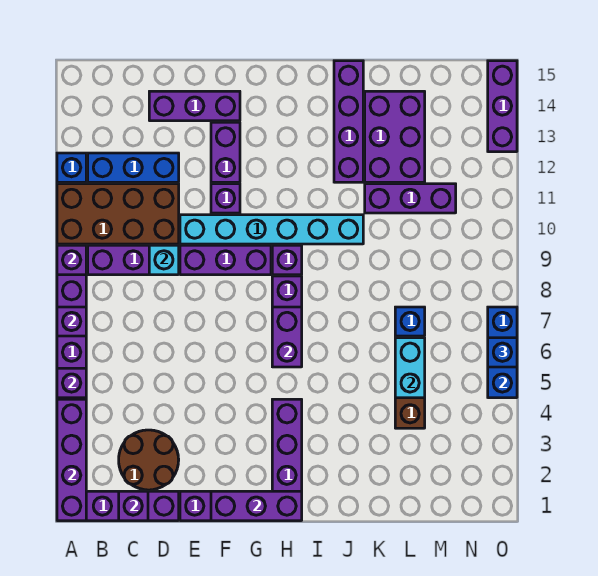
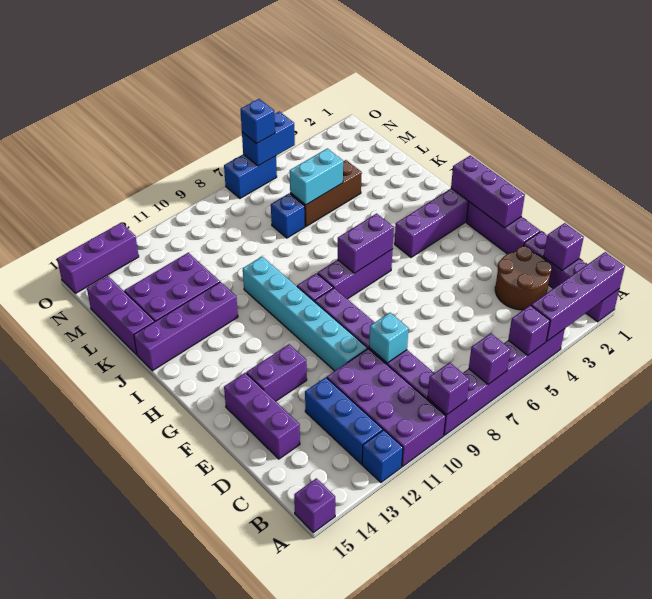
brown 2x4 brick [57,184,179,244] -> purple 2x4 brick [327,349,446,466]
purple 1x1 brick [211,184,240,213] -> purple 1x1 brick moved to [294,478,335,533]
purple 1x3 brick [365,184,456,213] -> purple 1x3 brick moved to [87,276,154,355]

